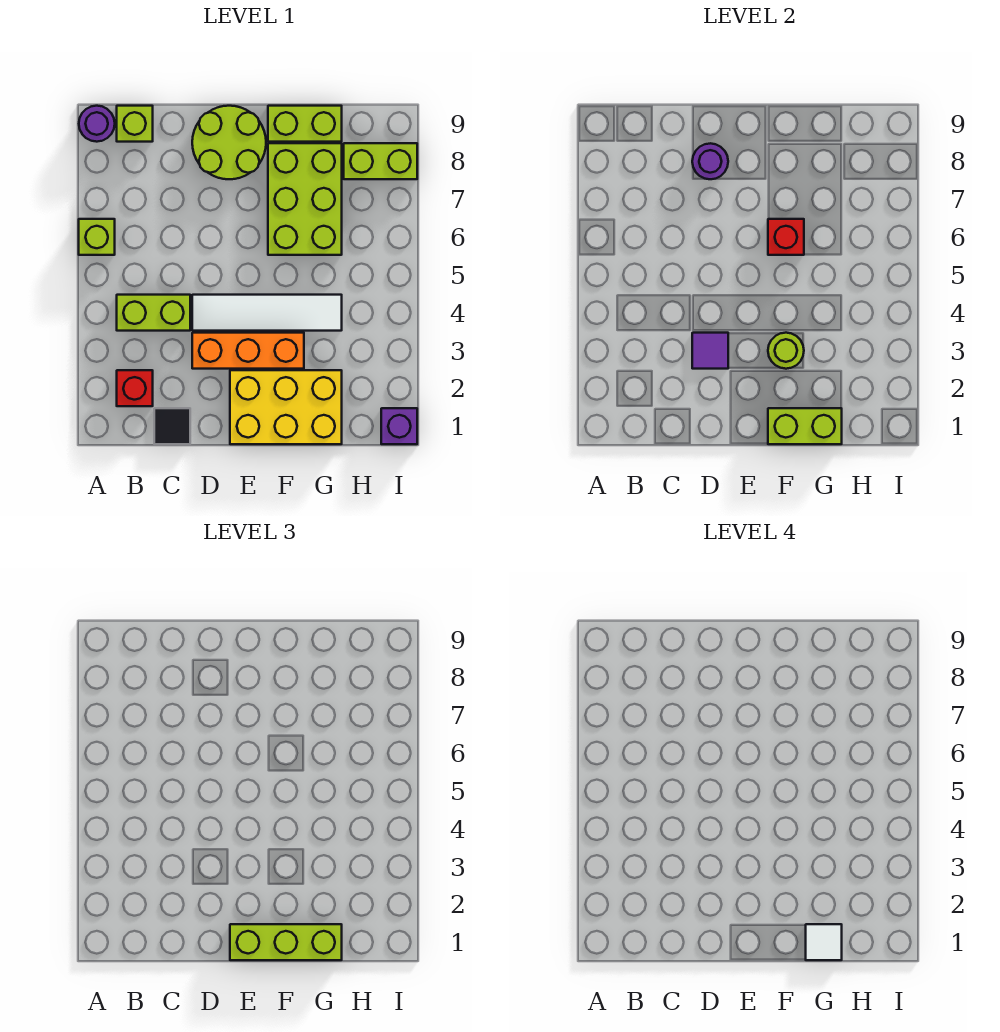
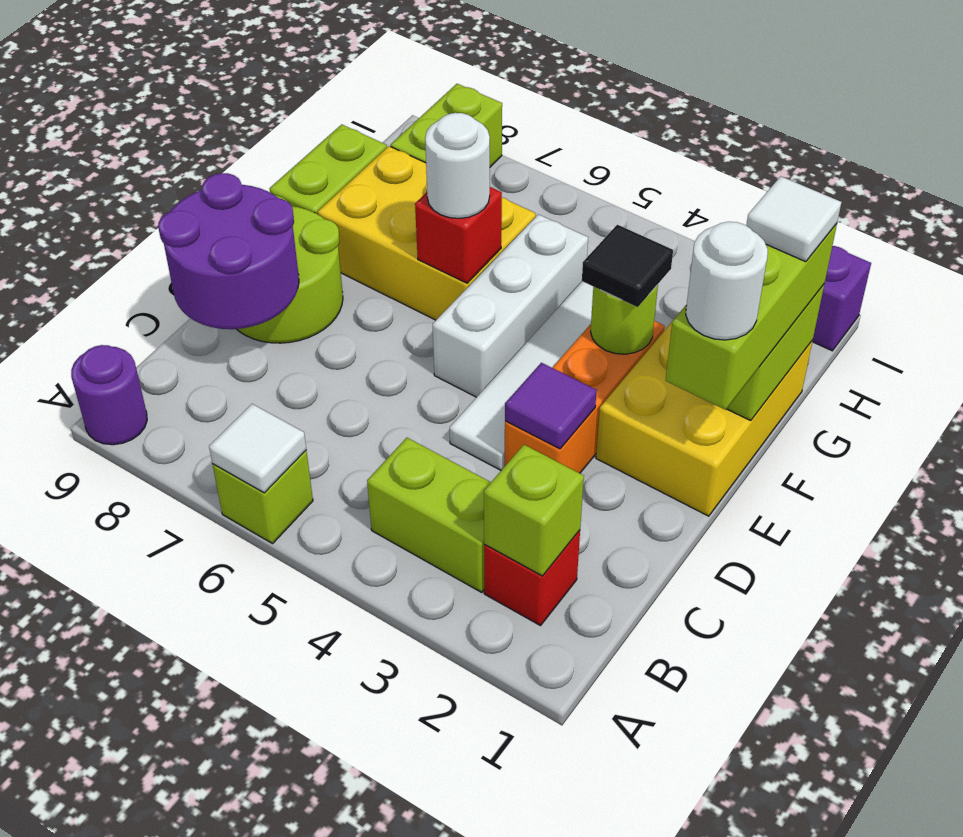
none -> white 1x1 tile [209,404,306,493]
lime 1x2 brick [117,295,190,331] -> lime 1x2 brick turned to [367,438,491,592]
lime 1x1 brick [117,106,153,142] -> lime 1x1 brick moved to [484,445,584,576]
black 1x1 tile [154,408,190,444] -> black 1x1 tile moved to [582,225,673,307]
purple 1x1 round brick [692,143,728,179] -> purple 2x2 round brick [158,173,299,329]
none -> white 1x1 round brick [686,222,768,340]
none -> white 1x3 brick [433,214,588,397]
lime 2x3 brick [268,143,342,255] -> yellow 2x3 brick [318,146,536,320]
none -> white 1x1 round brick [425,113,490,218]

